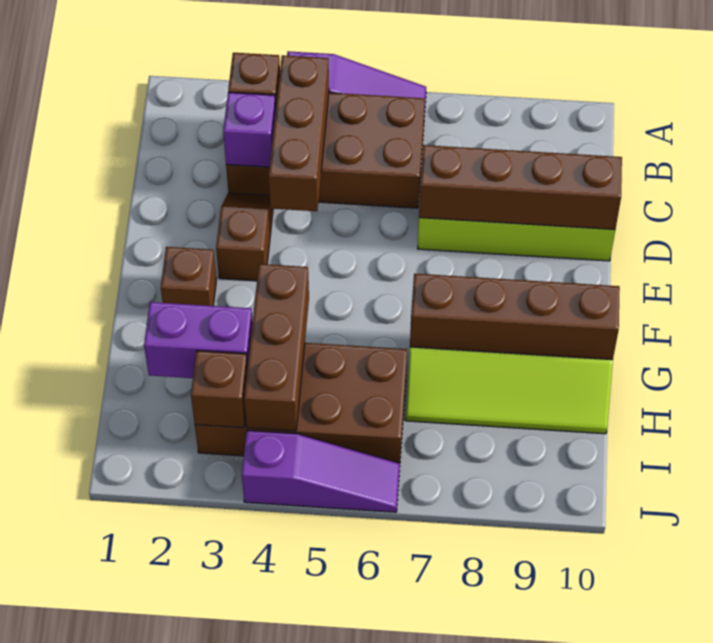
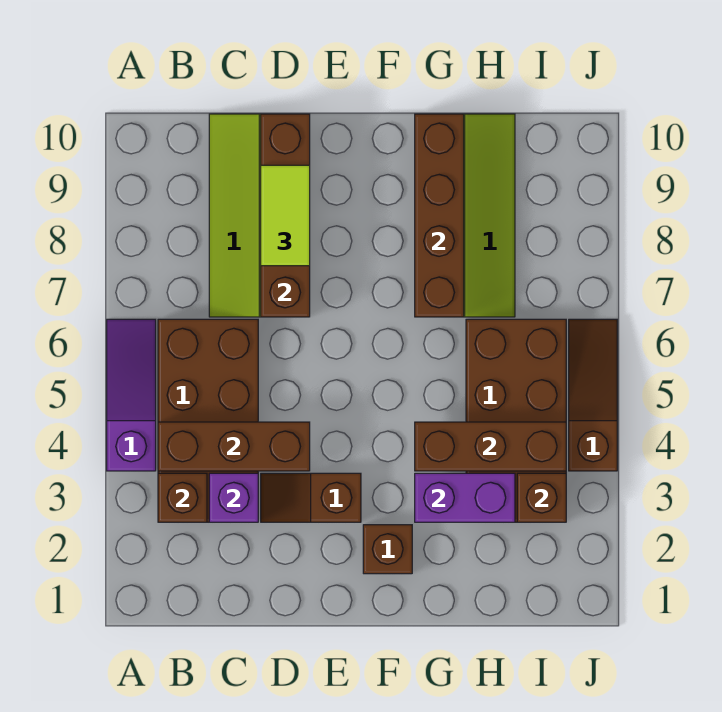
none -> lime 1x2 tile [261,165,310,266]
purple 1x2 brick [144,302,253,378] -> purple 1x2 brick turned to [415,473,515,522]
purple 1x3 slope [242,430,400,512] -> brown 1x3 slope [569,319,617,471]

